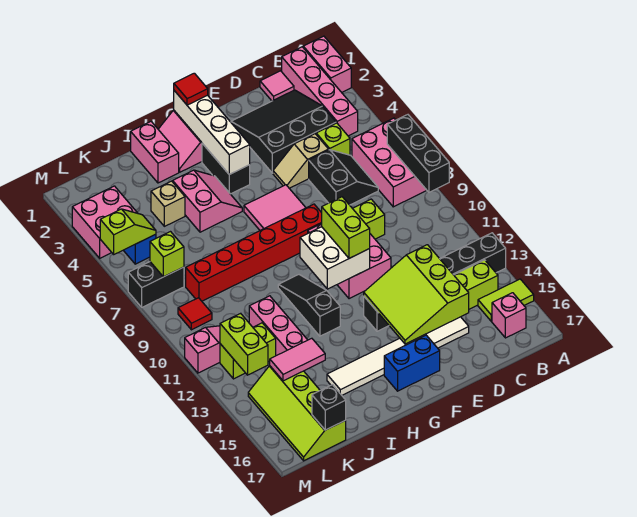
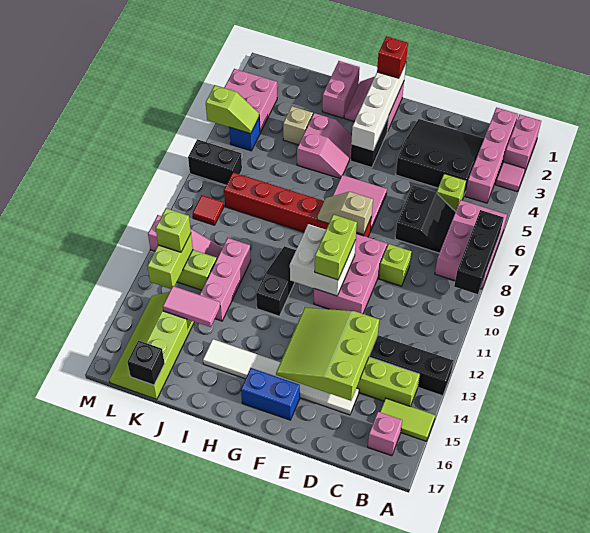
pink 1x1 tile [260,71,294,101] -> pink 1x1 tile moved to [495,162,525,191]
tan 1x2 slope [273,134,329,188] -> tan 1x2 slope moved to [317,192,373,235]
red 1x1 tile [174,73,208,105] -> red 1x1 brick [377,36,408,78]
lime 1x1 brick [150,232,184,277] -> lime 1x1 brick moved to [156,208,191,252]

